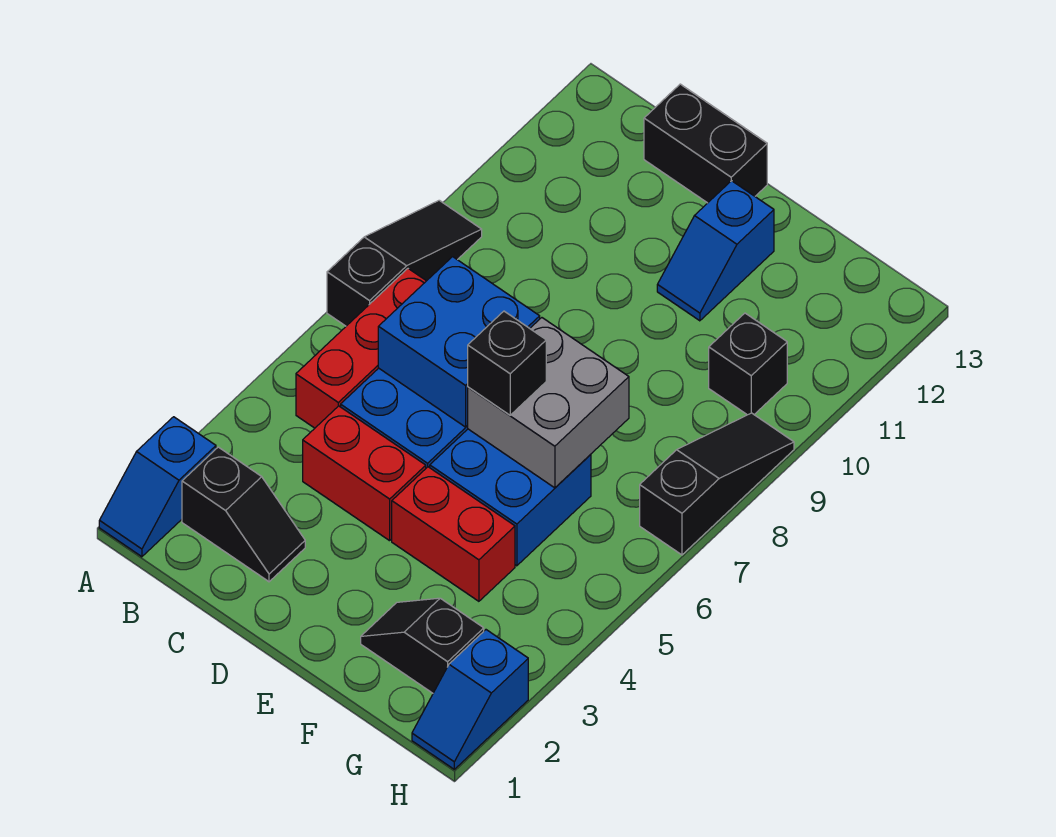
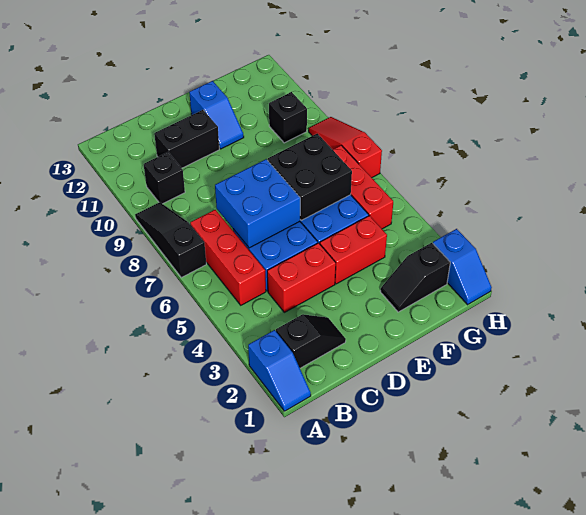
black 1x2 brick [644,84,767,203] -> black 1x2 brick moved to [154,110,219,168]
grey 2x2 brick [468,318,629,488] -> black 2x2 brick [268,133,352,220]
black 1x1 brick [468,311,546,415] -> black 1x1 brick moved to [144,152,185,204]
none -> red 1x3 brick [333,145,393,229]
black 1x3 slope [640,413,794,555] -> red 1x3 slope [309,117,382,178]

